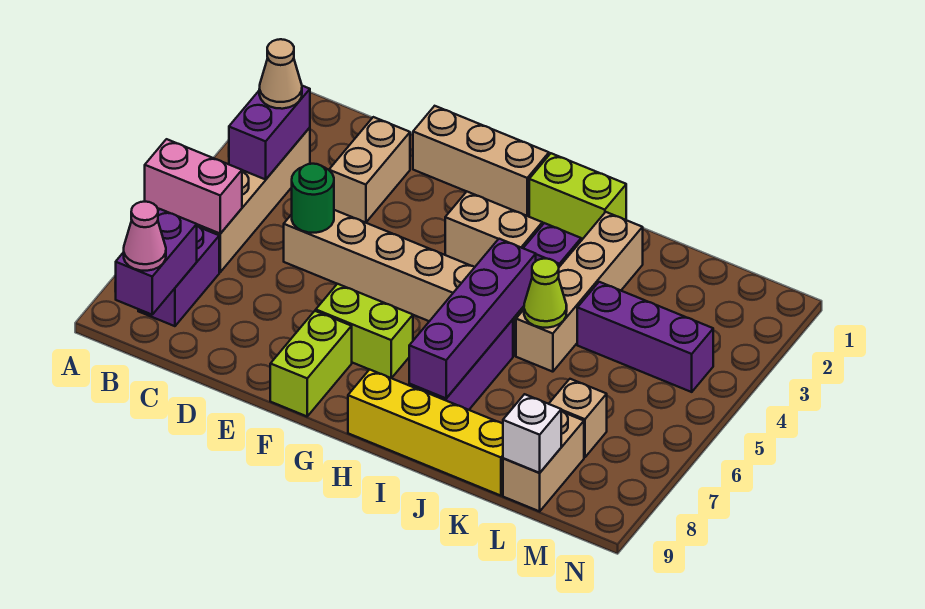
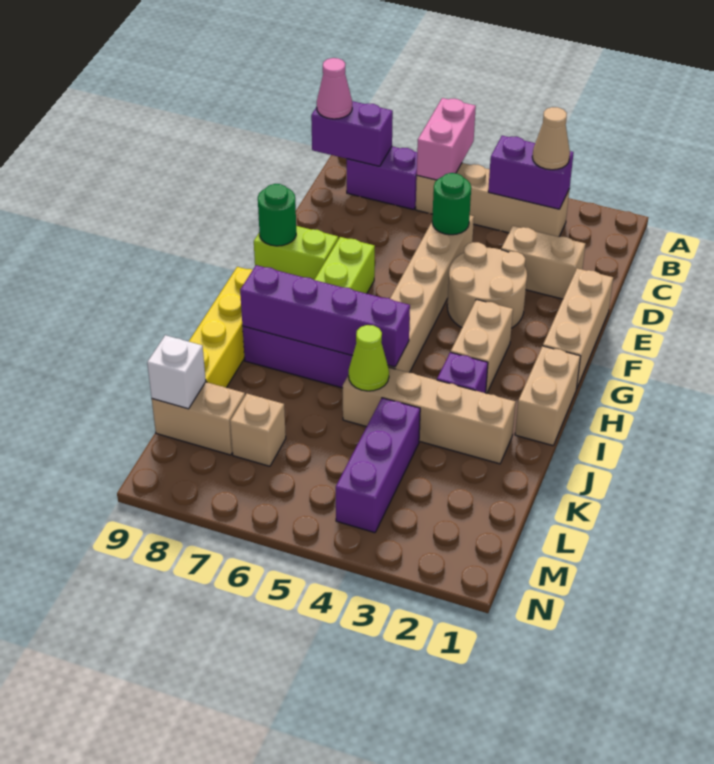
none -> tan 2x2 round brick [447,242,527,328]
none -> green 1x1 round brick [258,184,296,246]
lime 1x2 brick [529,153,626,239] -> tan 1x2 brick [515,346,581,446]

